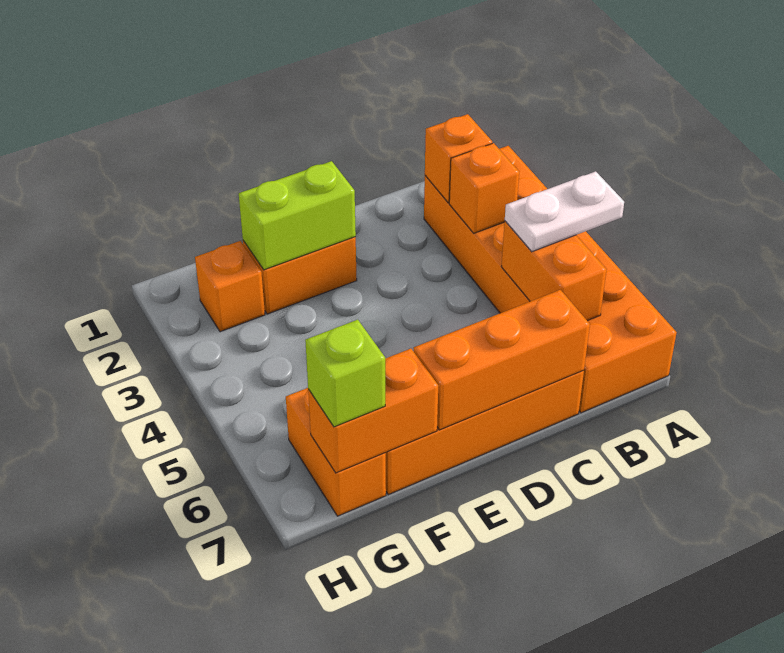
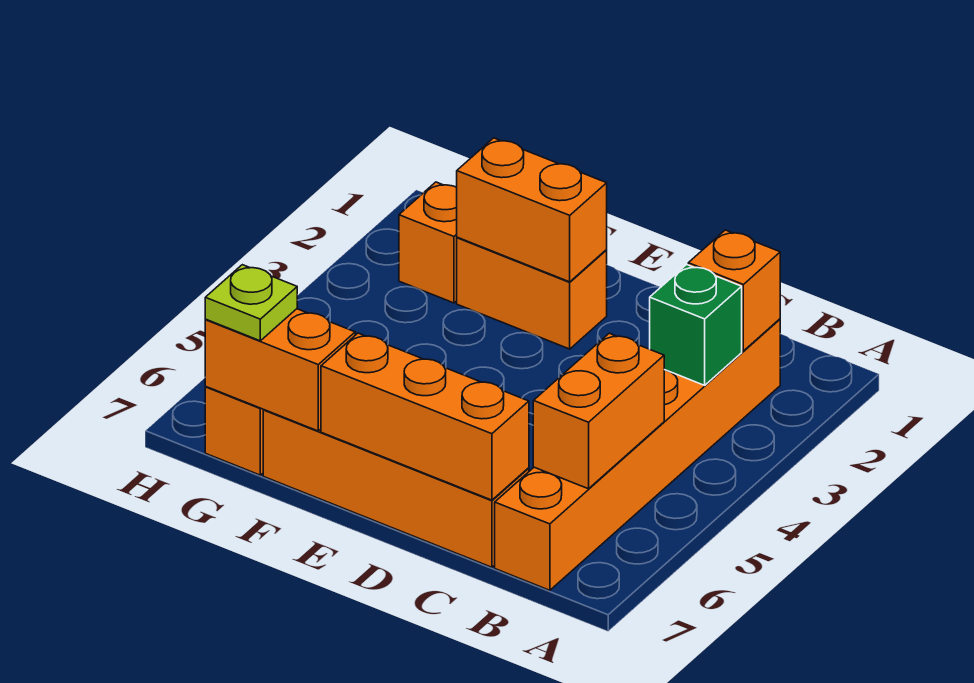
orange 2x6 brick [424,146,677,413] -> orange 1x6 brick [495,319,780,590]
white 1x2 plate [505,171,624,252] -> none
orange 1x1 brick [449,143,519,233] -> green 1x1 brick [650,265,742,385]
lime 1x2 brick [239,161,356,270] -> orange 1x2 brick [457,138,607,282]
lime 1x1 brick [305,320,385,427] -> lime 1x1 plate [205,265,297,341]

